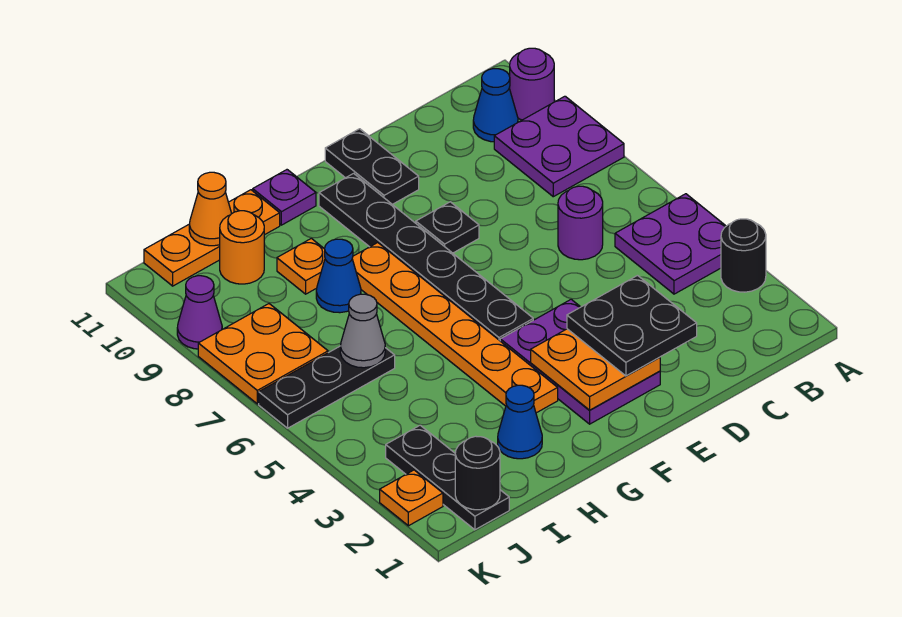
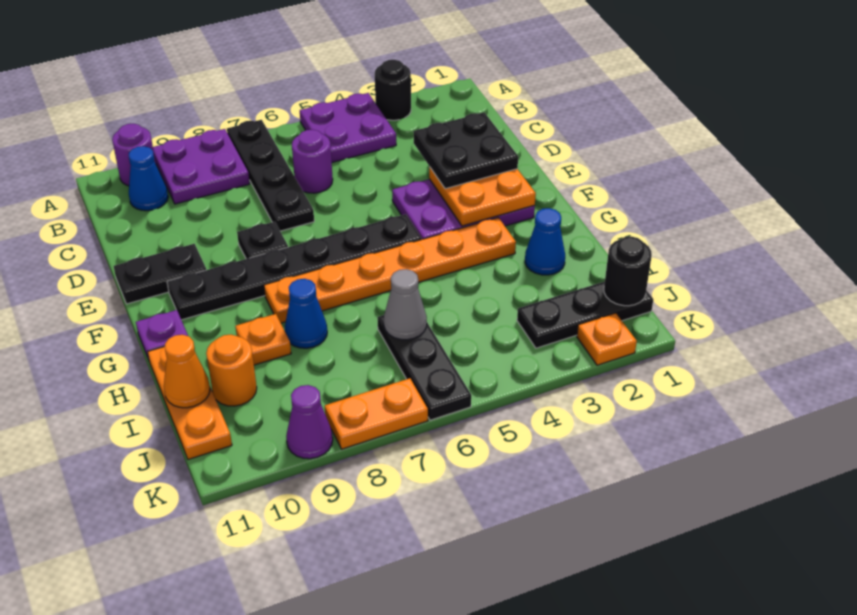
none -> black 1x4 plate [227,120,314,231]
orange 2x2 plate [198,304,328,404] -> orange 1x2 plate [325,378,428,449]

